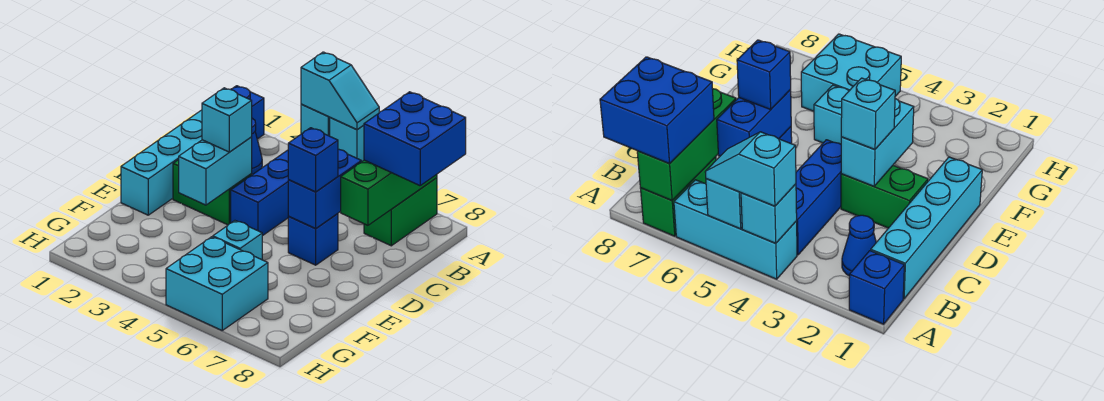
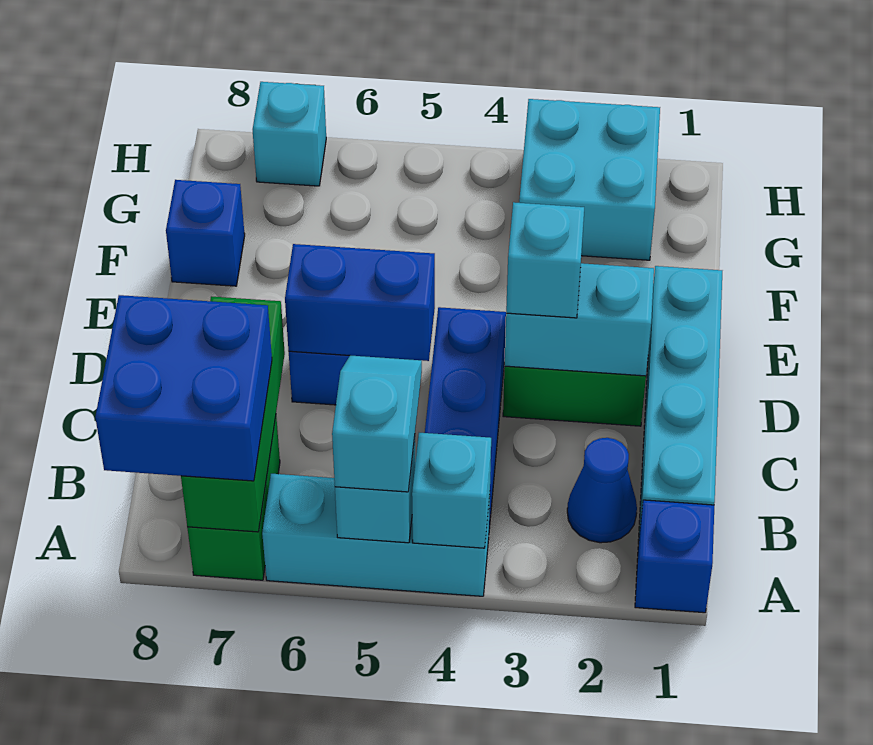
cyan 1x2 slope [301,52,379,130] -> cyan 1x2 slope turned to [332,355,422,492]
blue 1x2 brick [288,149,361,229] -> blue 1x2 brick turned to [285,244,435,361]
cyan 1x2 brick [179,137,252,205] -> cyan 1x2 brick turned to [505,263,654,376]
blue 1x1 brick [288,128,338,192] -> blue 1x1 brick moved to [166,180,245,286]
cyan 1x1 brick [213,221,262,260] -> cyan 1x1 brick moved to [253,82,326,186]
cyan 2x2 brick [166,237,268,330] -> cyan 2x2 brick moved to [519,99,660,260]

